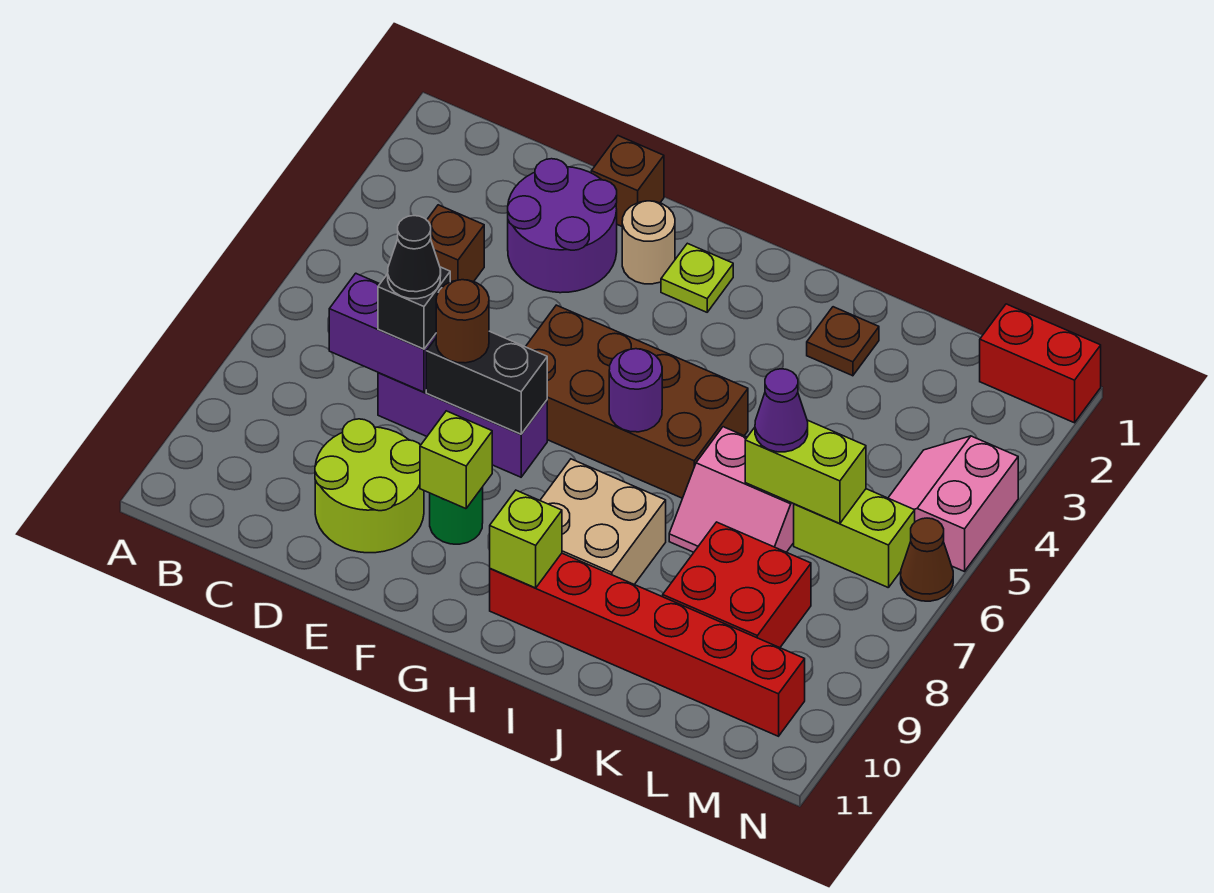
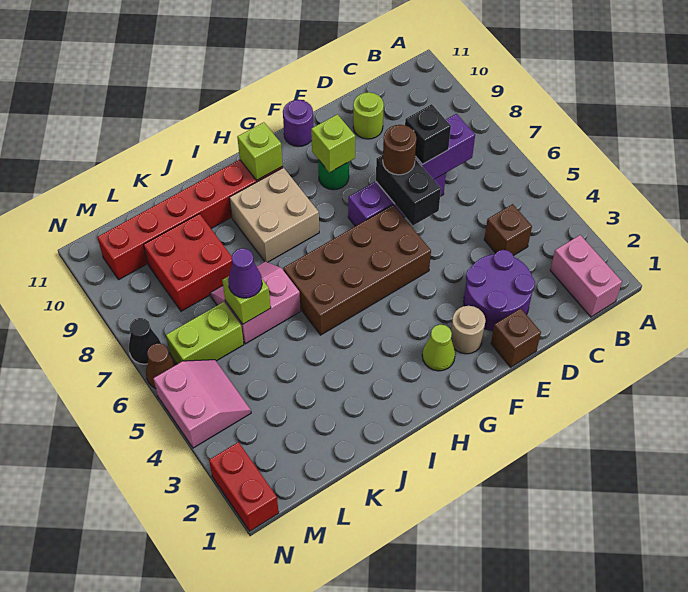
none -> pink 1x2 brick [550,235,622,317]
black 1x1 cone [388,216,441,299] -> black 1x1 cone moved to [129,318,161,364]
lime 2x2 round brick [315,419,424,553] -> lime 1x1 round brick [353,92,384,139]
black 1x2 brick [426,331,547,434] -> black 1x2 brick turned to [376,155,441,225]
lime 1x1 plate [661,243,733,312] -> lime 1x1 cone [422,325,455,371]
purple 1x1 round brick [609,349,662,432] -> purple 1x1 round brick moved to [283,100,314,147]
brown 1x1 plate [807,307,879,376] -> none
lime 1x2 brick [745,420,866,523] -> lime 1x1 brick [222,276,271,324]
red 1x2 brick [980,304,1101,423] -> red 1x2 brick turned to [209,442,279,531]

